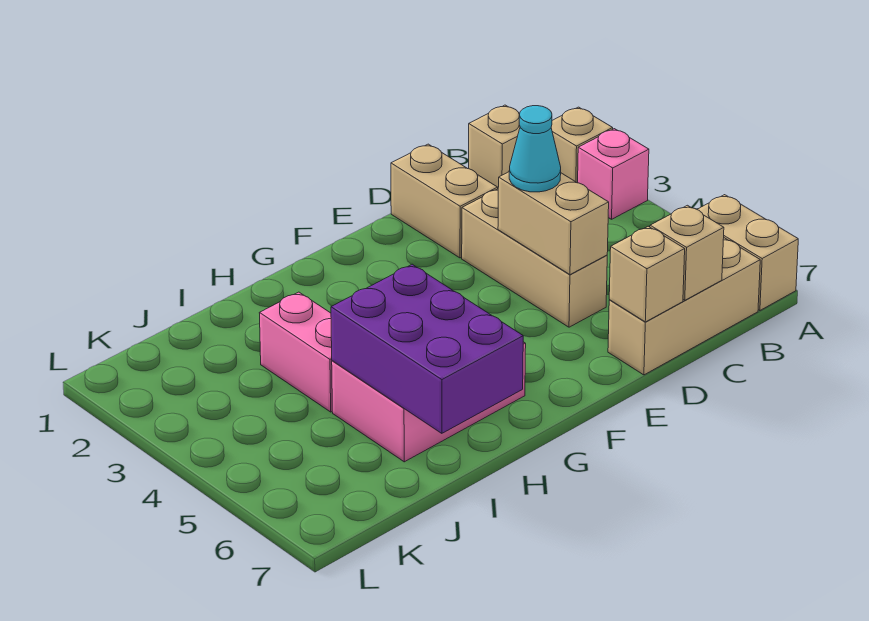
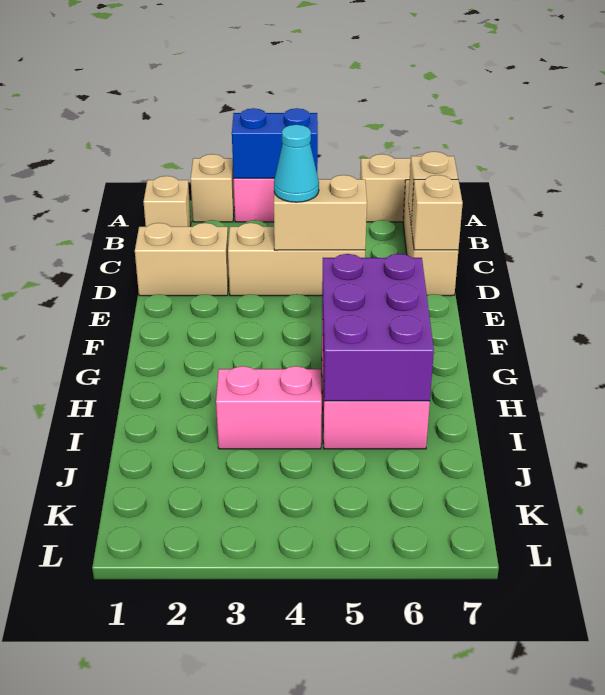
none -> blue 1x2 brick [232,108,318,178]
purple 2x3 brick [331,264,523,433] -> purple 2x3 brick turned to [322,254,434,401]

